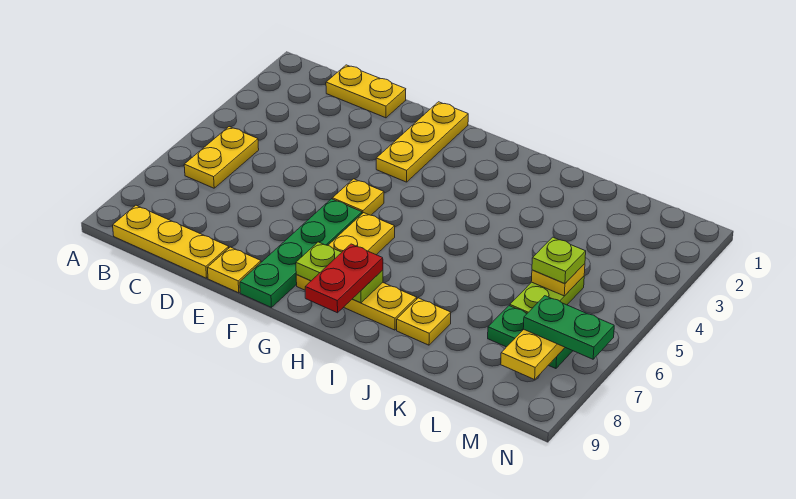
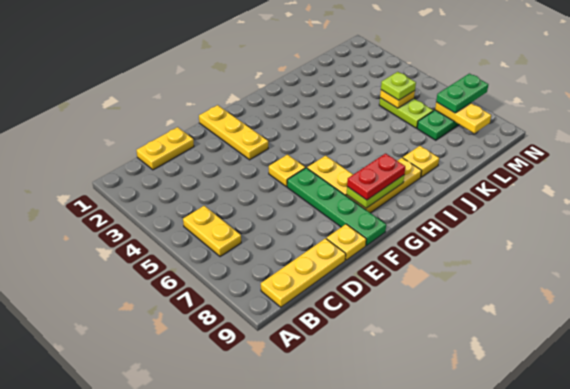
red 1x2 plate [305,244,383,313] -> red 1x2 plate turned to [347,153,405,200]

